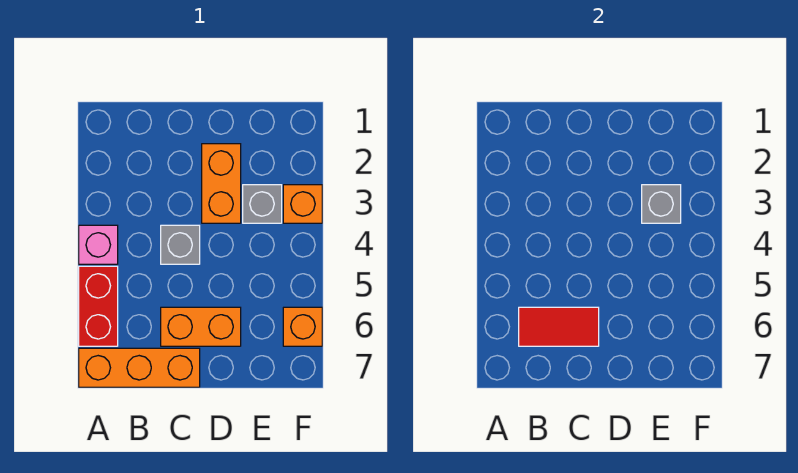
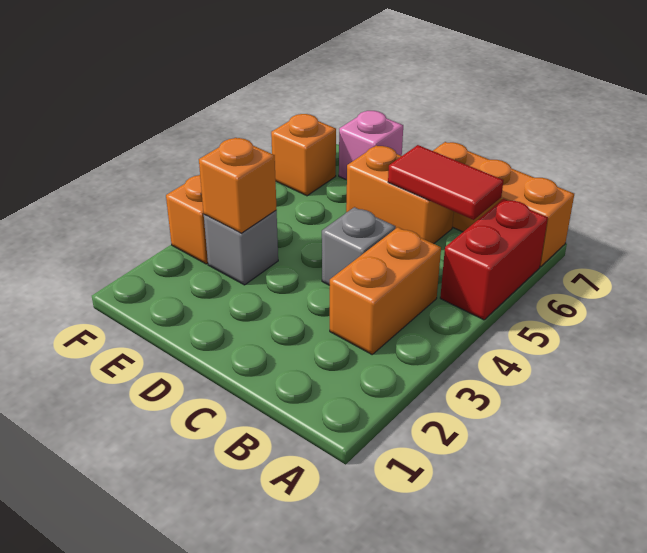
pink 1x1 brick [79,225,118,264] -> pink 1x1 brick moved to [339,111,403,180]
orange 1x2 brick [202,144,241,223] -> orange 1x2 brick moved to [330,227,441,354]
grey 1x1 brick [642,185,681,223] -> orange 1x1 brick [199,138,277,233]

